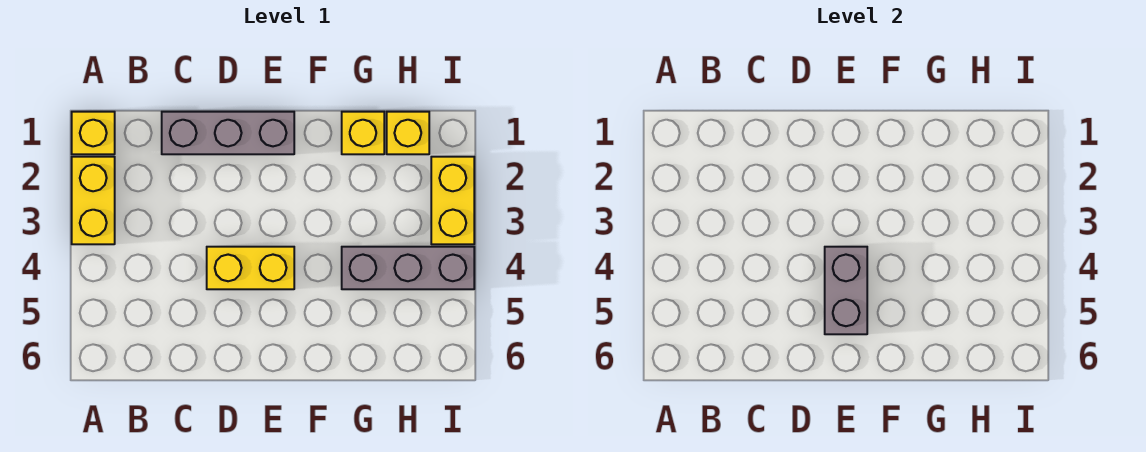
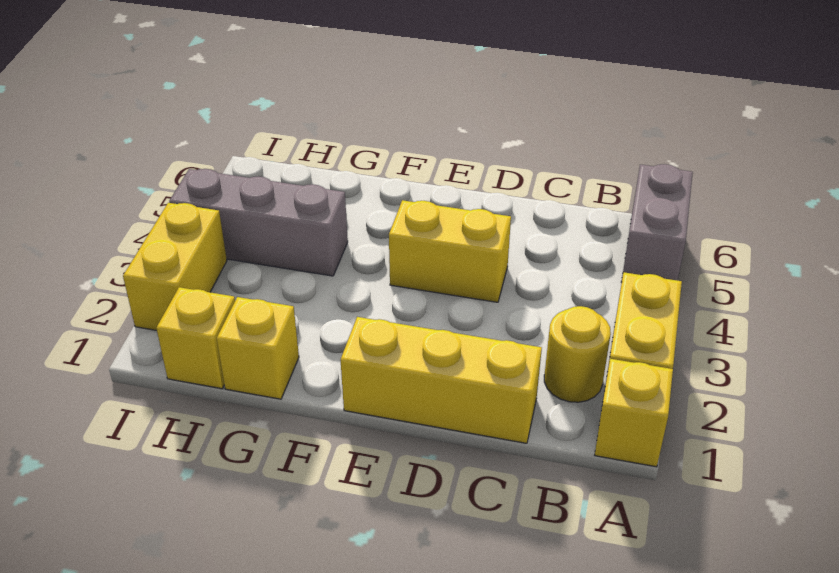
none -> yellow 1x1 round brick [544,306,611,402]
grey 1x3 brick [162,112,294,154] -> yellow 1x3 brick [341,317,542,443]
grey 1x2 brick [825,247,867,334] -> grey 1x2 brick moved to [622,164,693,280]

